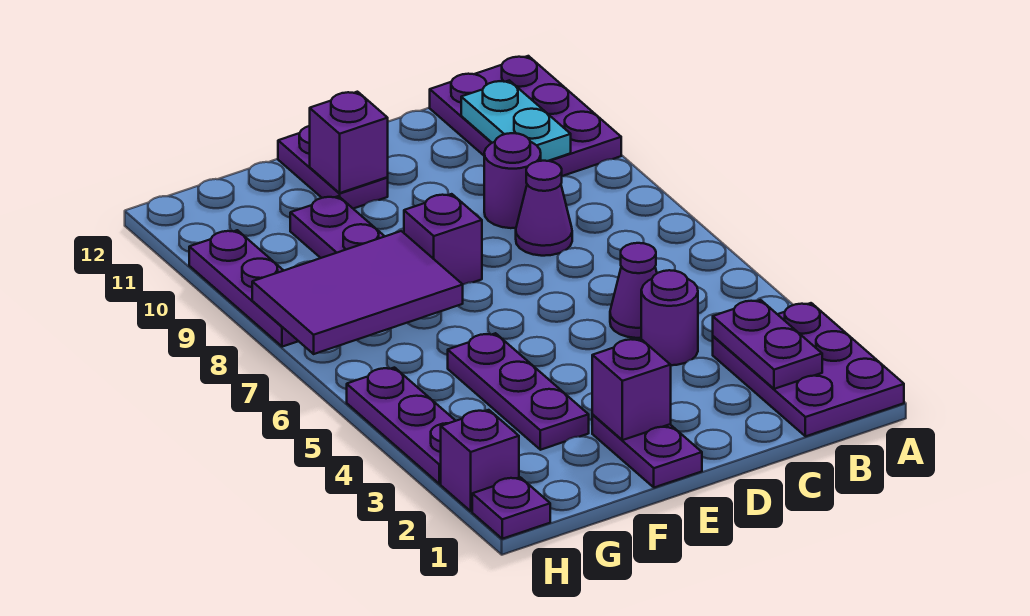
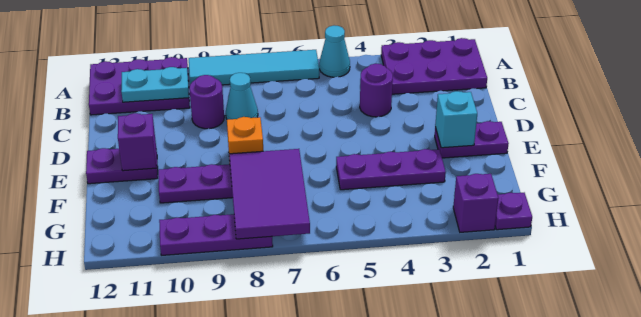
none -> cyan 1x1 cone [319,25,350,77]
none -> cyan 1x4 tile [189,50,319,85]
purple 1x2 plate [713,300,822,389] -> none
purple 1x1 cone [610,243,657,338] -> none
purple 1x1 cone [516,161,572,256] -> cyan 1x1 cone [226,73,258,120]
purple 1x1 brick [592,339,671,440] -> cyan 1x1 brick [435,91,477,148]
purple 1x1 brick [404,194,482,284] -> orange 1x1 brick [227,117,263,160]
purple 1x3 plate [347,368,455,484] -> none

